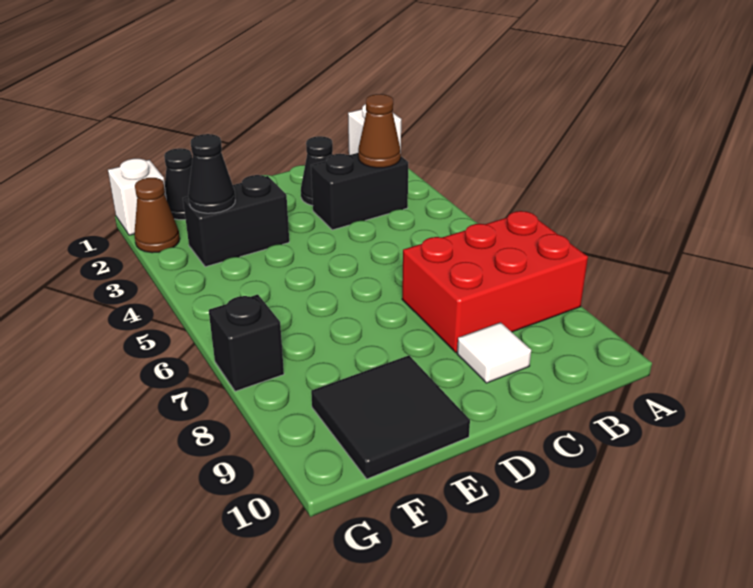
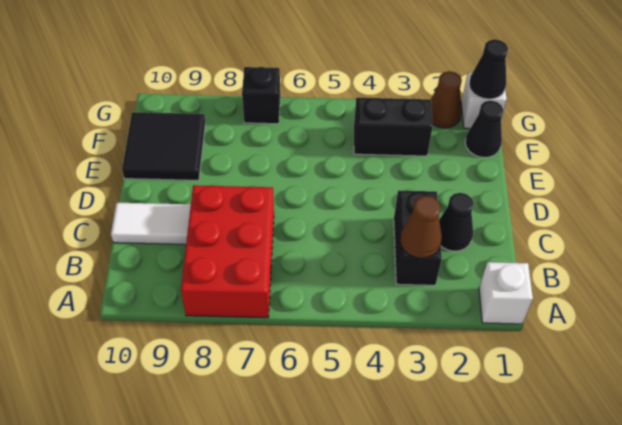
white 1x1 tile [457,322,531,383] -> white 1x2 tile [111,203,191,245]
black 1x2 brick [183,175,289,267] -> black 1x2 brick turned to [354,98,433,156]
black 1x1 cone [188,134,235,213] -> black 1x1 cone moved to [469,39,508,99]

